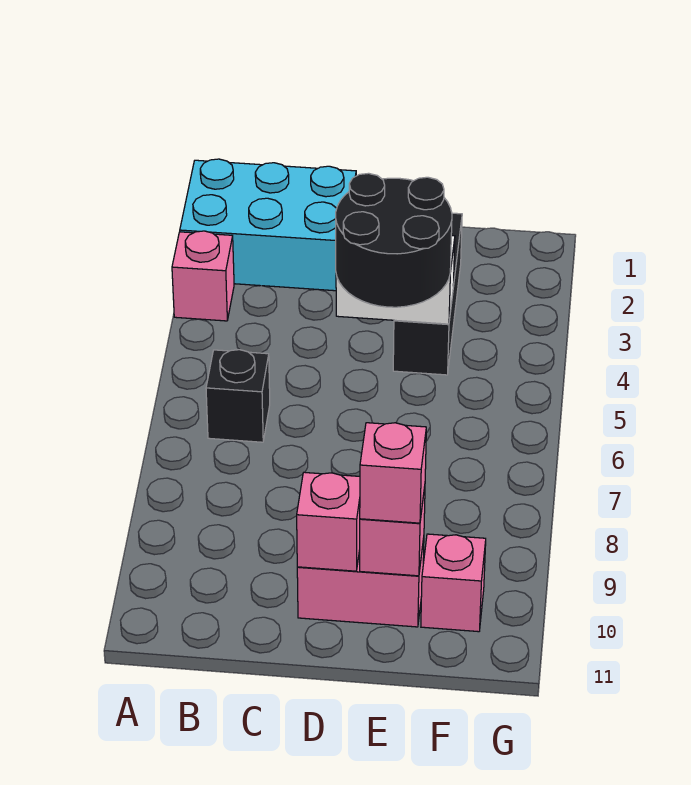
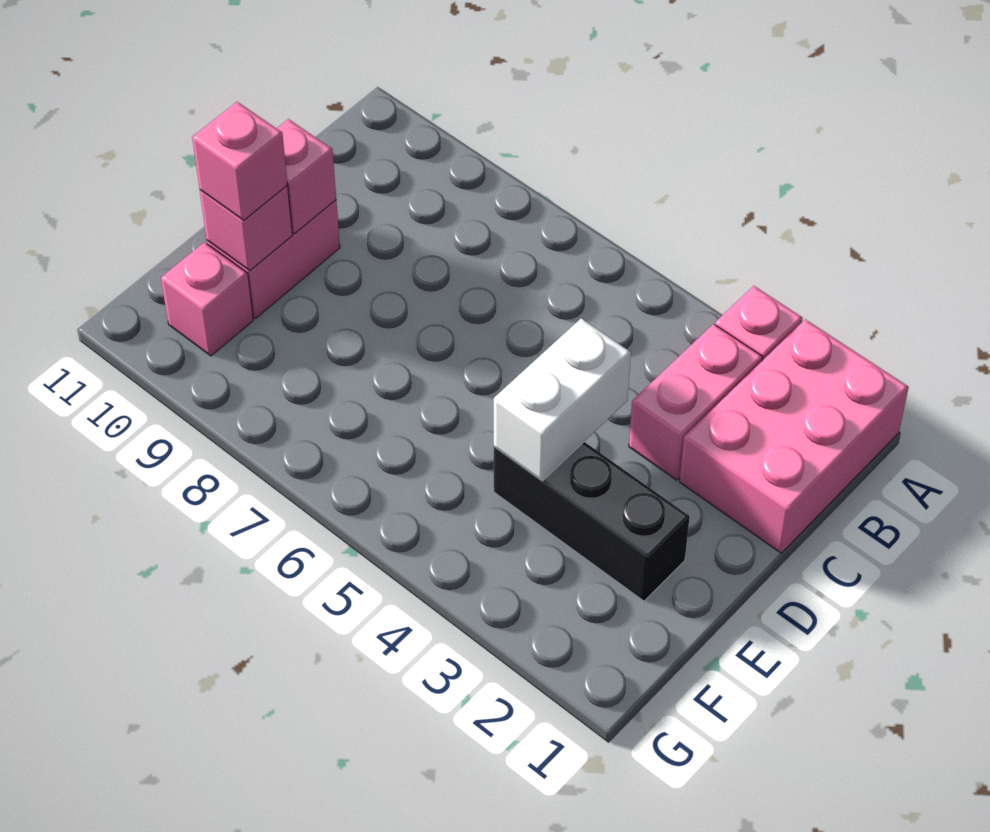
cyan 2x3 brick [180,159,356,291] -> pink 2x3 brick [680,319,909,553]
none -> pink 1x2 brick [629,324,763,480]
black 1x1 brick [206,350,270,442] -> none
black 2x2 round brick [336,173,452,307] -> none

